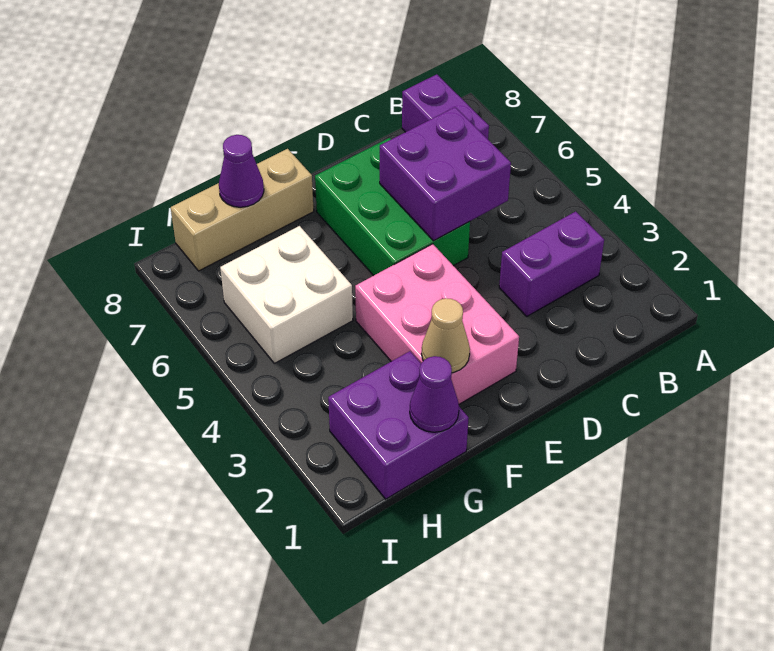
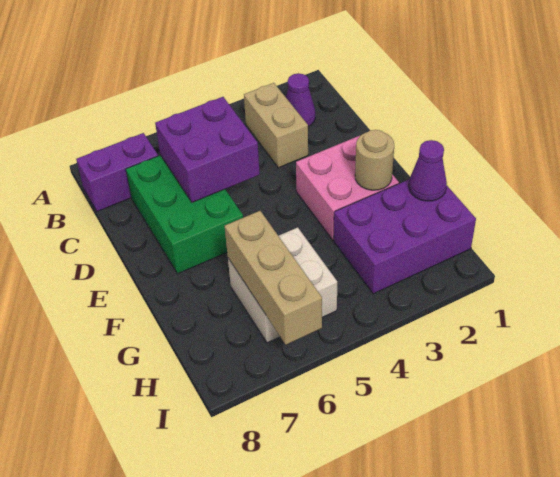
purple 1x2 brick [499,211,604,316] -> tan 1x2 brick [244,83,308,168]
green 2x3 brick [315,138,470,276] -> green 2x3 brick turned to [126,155,243,274]
pink 2x3 brick [355,244,519,404] -> pink 2x2 brick [296,136,399,240]
tan 1x1 cone [421,298,470,373] -> tan 1x1 round brick [355,130,394,190]
tan 1x3 brick [171,149,314,271] -> tan 1x3 brick moved to [225,211,322,345]
purple 2x2 brick [328,351,468,499] -> purple 2x3 brick [334,179,476,294]
purple 1x1 cone [219,135,264,207] -> purple 1x1 cone moved to [286,73,315,126]

